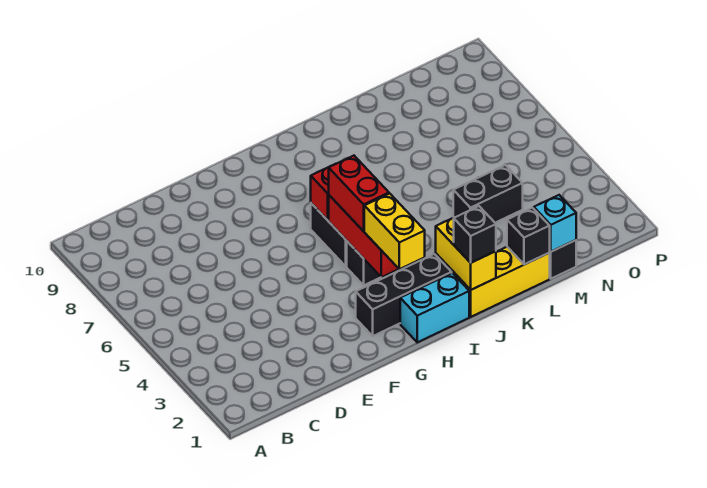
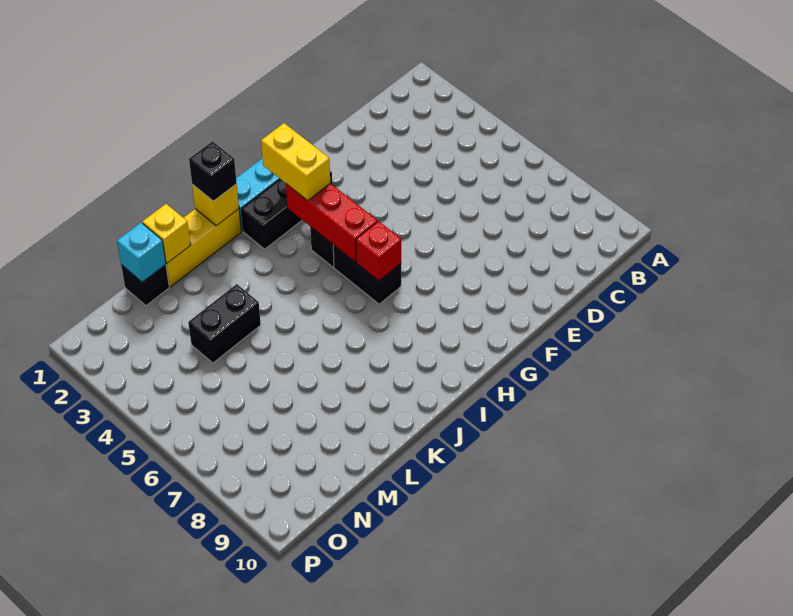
red 1x2 brick [329,156,389,231] -> none
yellow 1x2 brick [436,214,496,290] -> yellow 1x1 brick [192,184,239,226]
black 1x1 brick [507,208,550,264] -> yellow 1x1 brick [142,204,191,263]

